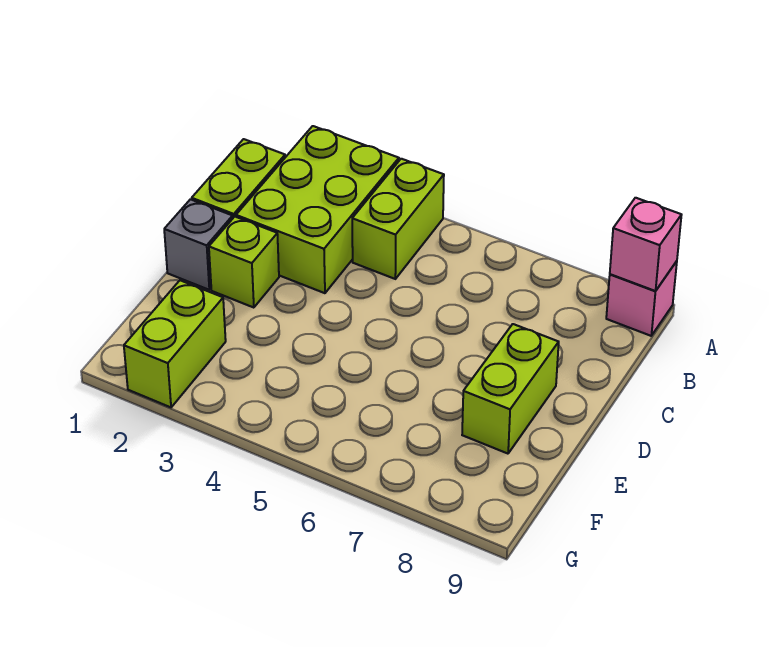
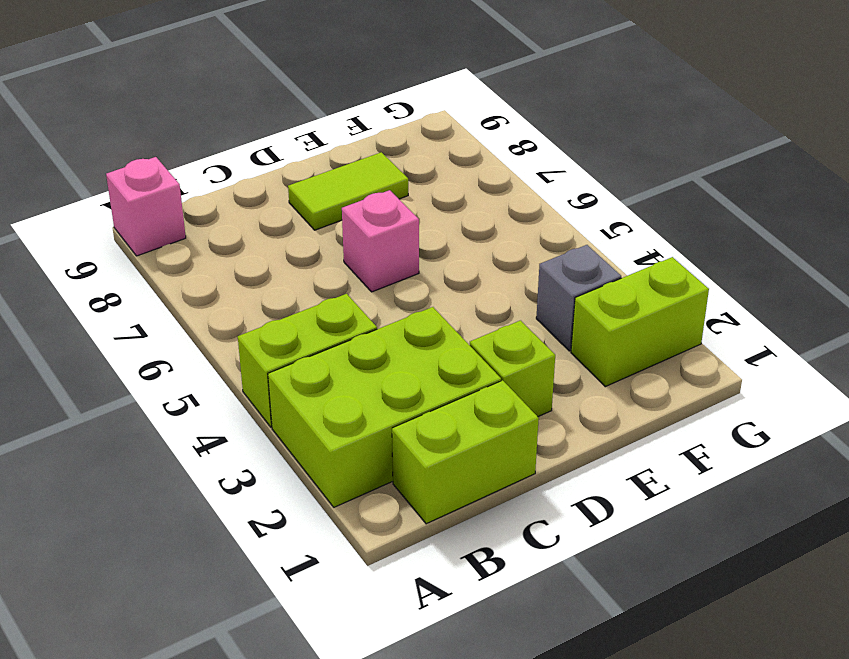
pink 1x1 brick [610,198,681,291] -> pink 1x1 brick moved to [342,190,419,292]
grey 1x1 brick [164,199,233,290] -> grey 1x1 brick moved to [536,245,621,351]
lime 1x2 brick [462,324,559,454] -> lime 1x2 tile [288,152,408,230]

